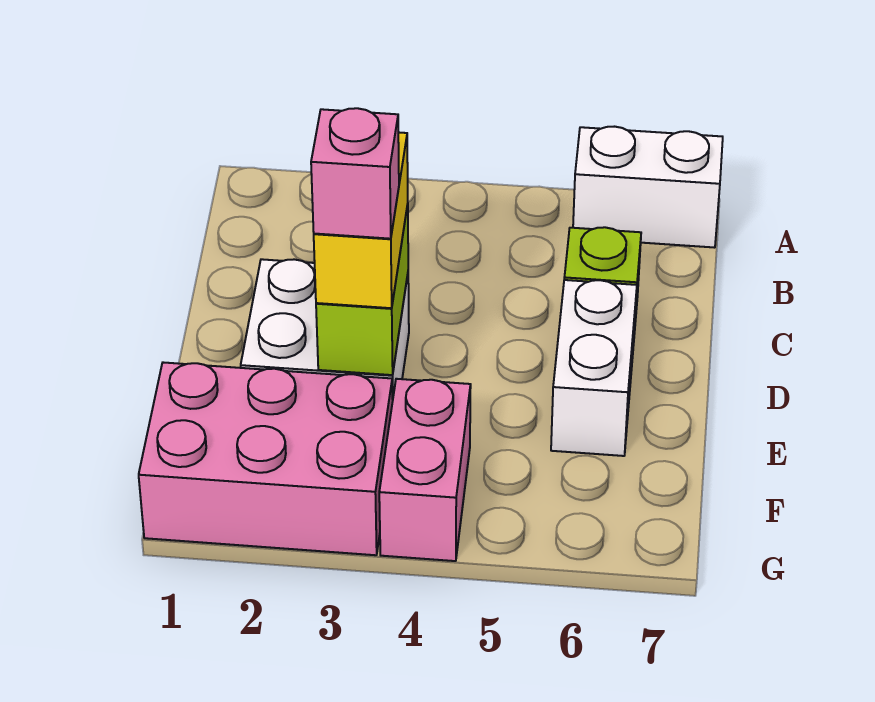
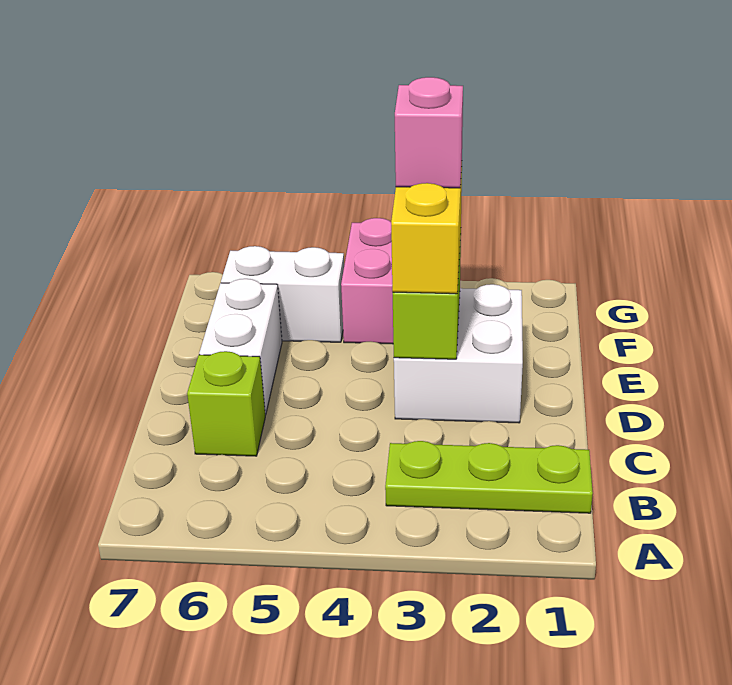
white 1x2 brick [573,127,723,248] -> white 1x2 brick moved to [221,246,344,342]
none -> lime 1x3 plate [385,441,593,513]
pink 2x3 brick [139,362,393,555] -> none

